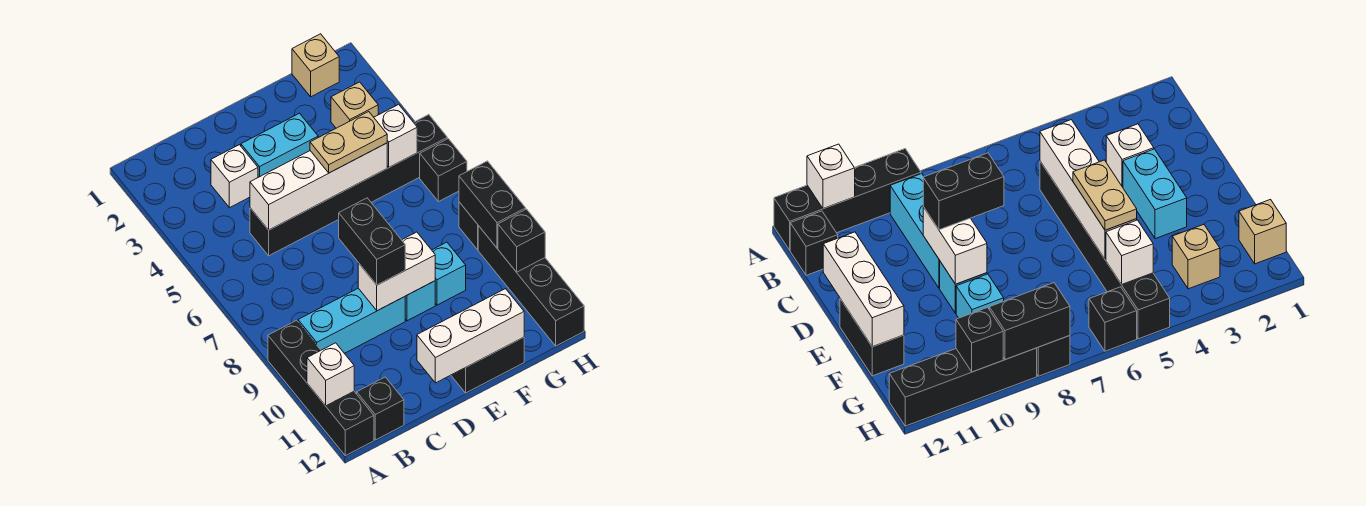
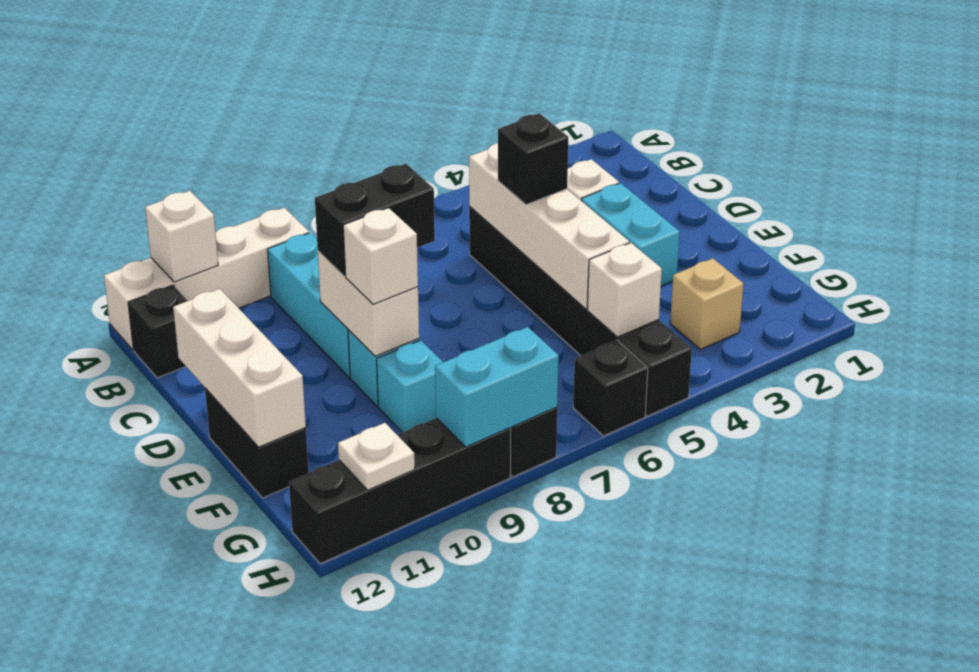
black 1x4 brick [268,321,374,456] -> white 1x4 brick [104,208,309,350]
tan 1x2 plate [310,112,387,173] -> none
none -> white 1x1 brick [343,208,418,304]
tan 1x1 brick [292,34,339,97] -> none
black 1x2 brick [459,161,526,248] -> cyan 1x2 brick [435,327,559,447]
black 1x1 brick [498,209,545,272] -> black 1x1 brick moved to [498,113,568,205]
none -> white 1x1 plate [338,423,415,490]

